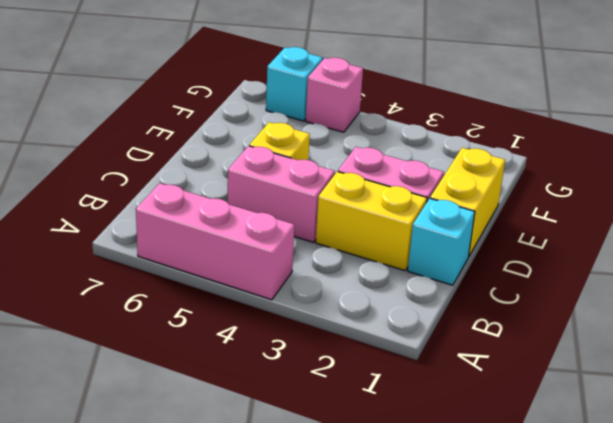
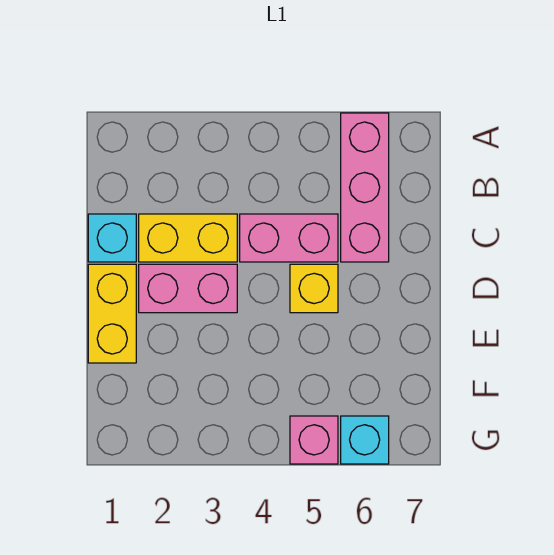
pink 1x3 brick [136,183,294,300] -> pink 1x3 brick turned to [341,113,389,262]

